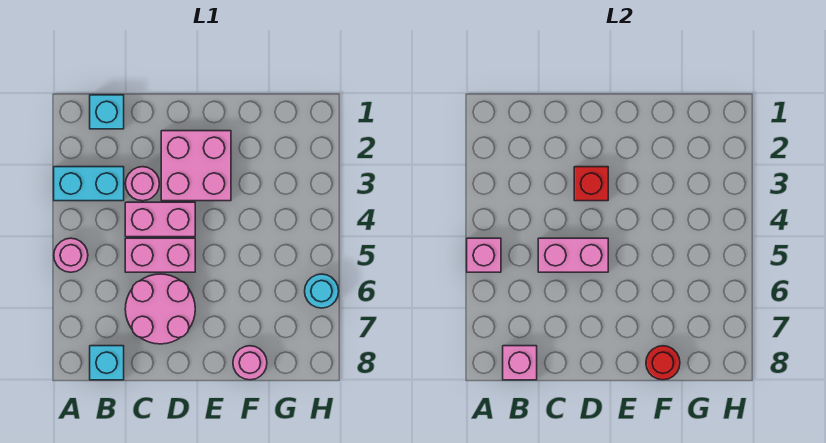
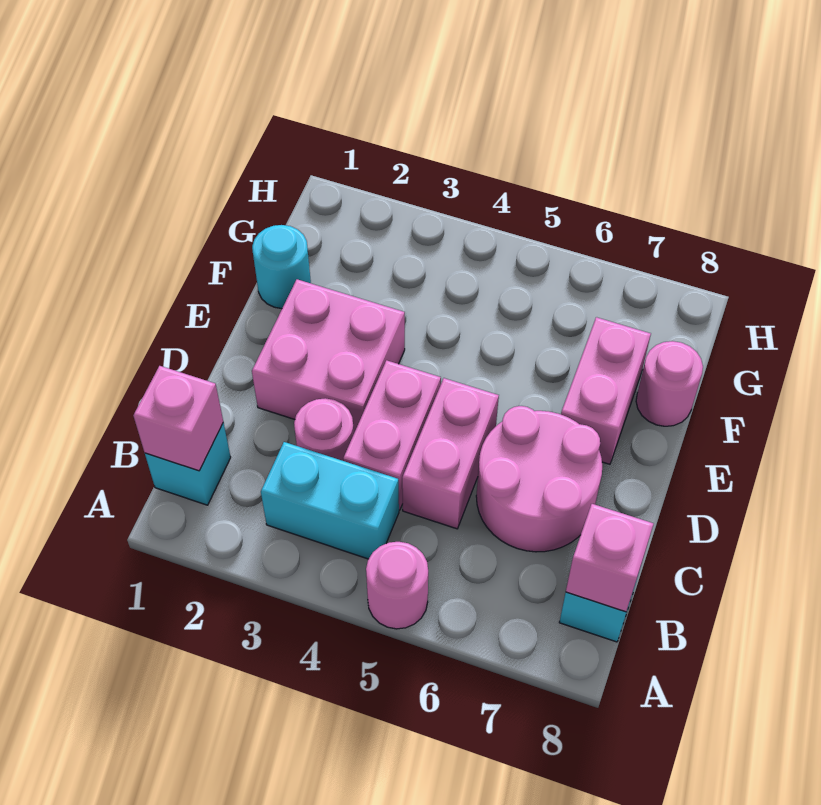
cyan 1x2 brick [54,167,124,201] -> cyan 1x2 brick turned to [261,442,399,559]
pink 1x1 brick [467,238,501,272] -> pink 1x1 brick moved to [133,366,223,471]
pink 1x2 brick [538,238,608,272] -> pink 1x2 brick moved to [561,317,651,464]
red 1x1 brick [574,167,608,201] -> none
red 1x1 round brick [646,346,680,380] -> none
cyan 1x1 round brick [305,274,339,308] -> cyan 1x1 round brick moved to [252,225,311,309]

